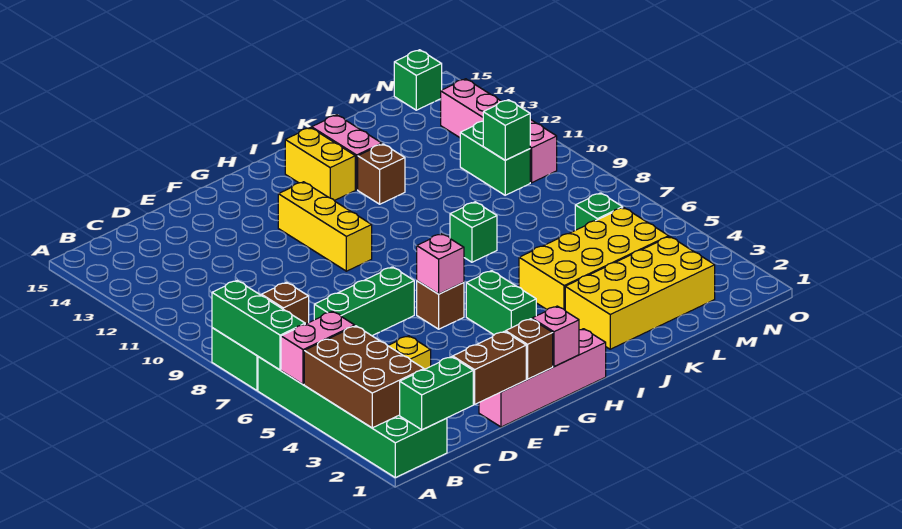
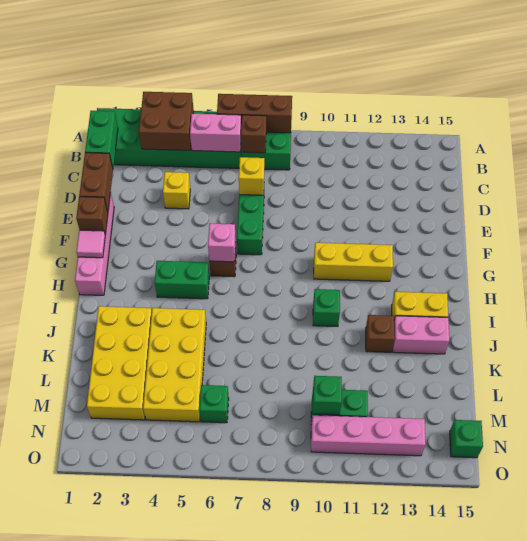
brown 2x3 brick [304,326,424,428] -> brown 2x2 brick [139,92,194,150]
pink 1x2 brick [281,311,355,384] -> pink 1x2 brick turned to [190,114,241,152]
green 1x3 brick [212,281,305,370] -> brown 1x3 brick [217,94,292,133]
none -> yellow 1x1 brick [239,157,264,195]
pink 1x1 brick [532,306,579,367] -> pink 1x1 tile [76,230,105,258]
green 1x1 brick [450,202,497,262] -> green 1x1 brick moved to [313,289,340,327]

